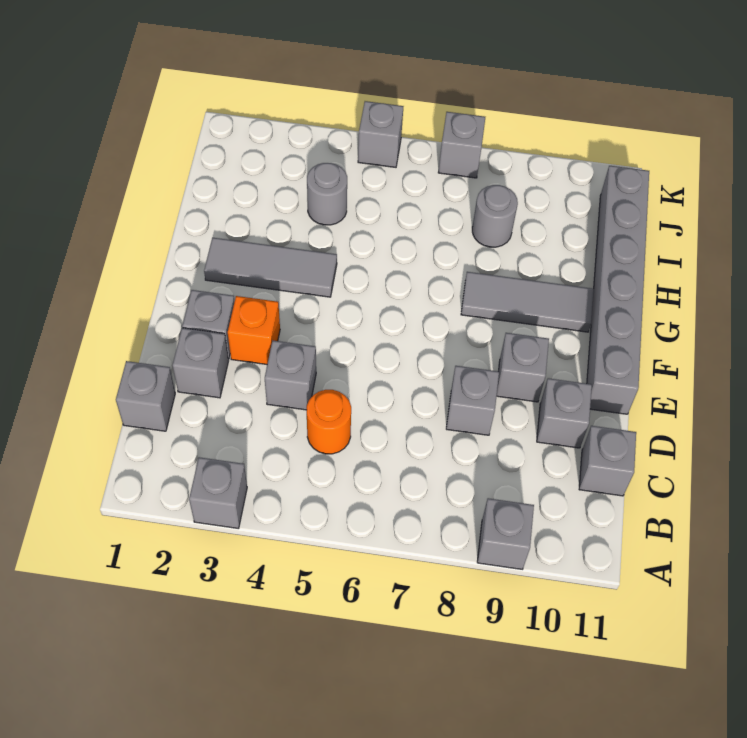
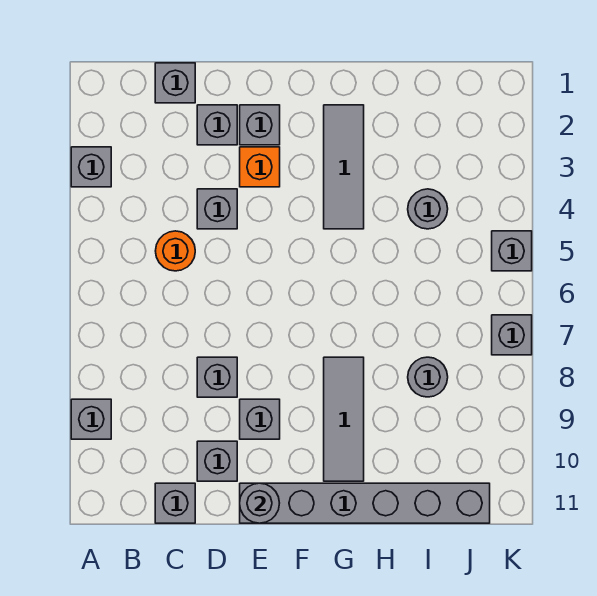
none -> grey 1x1 round brick [240,483,279,523]

